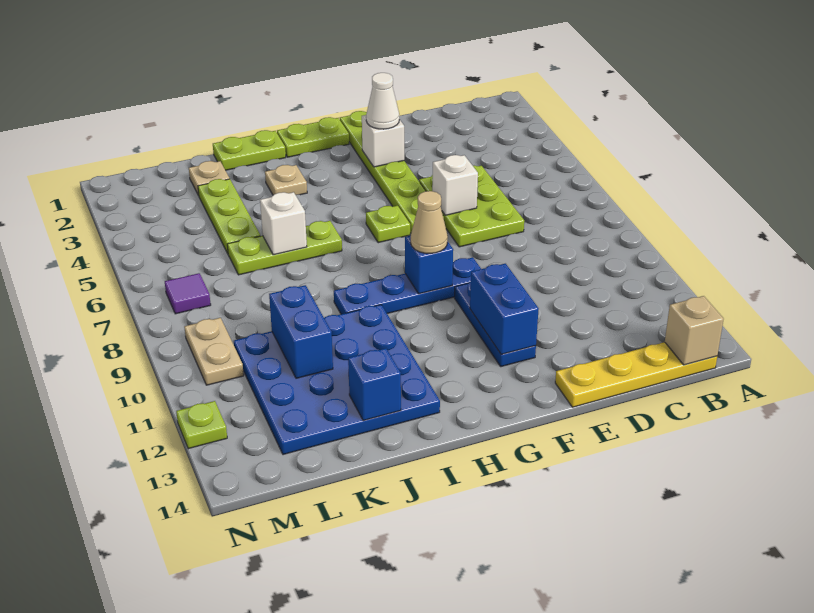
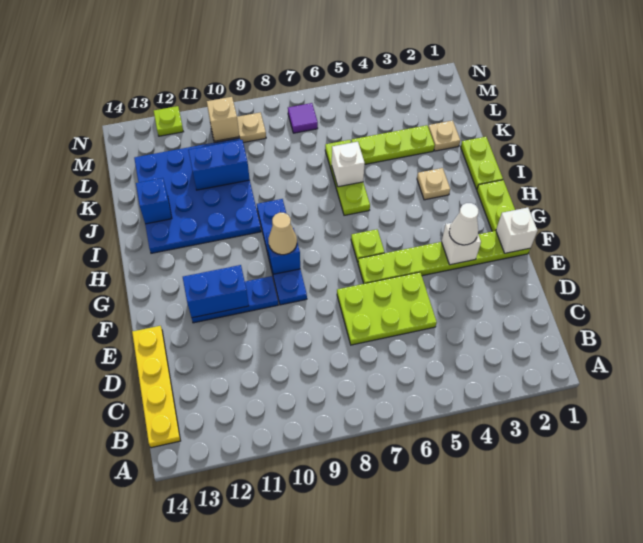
tan 1x1 brick [665,296,724,365] -> tan 1x1 brick moved to [207,97,239,141]
white 1x1 brick [432,155,478,215] -> white 1x1 brick moved to [496,208,537,253]

